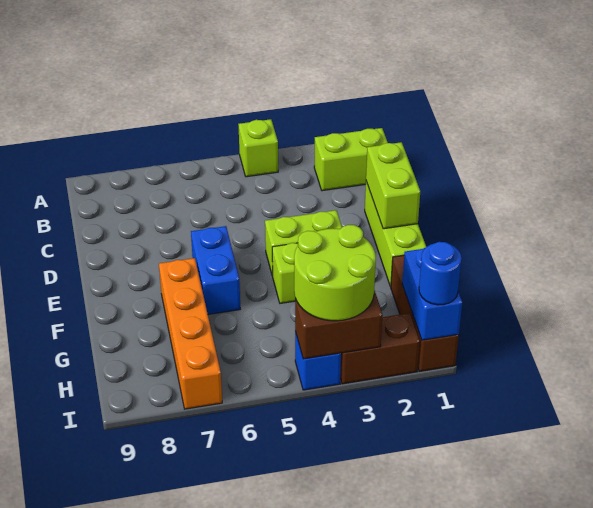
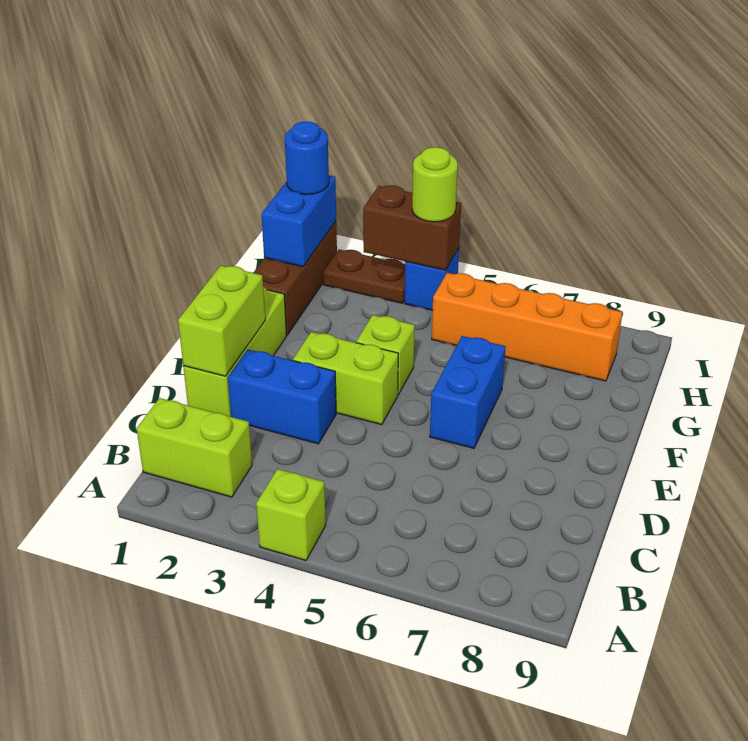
none -> blue 1x2 brick [228,350,336,444]
orange 1x4 brick [159,258,222,409] -> orange 1x4 brick turned to [432,273,622,381]
lime 2x2 round brick [294,225,376,321] -> lime 1x1 round brick [412,147,458,222]
brown 1x2 brick [340,313,420,384] -> brown 1x2 plate [323,249,405,303]

